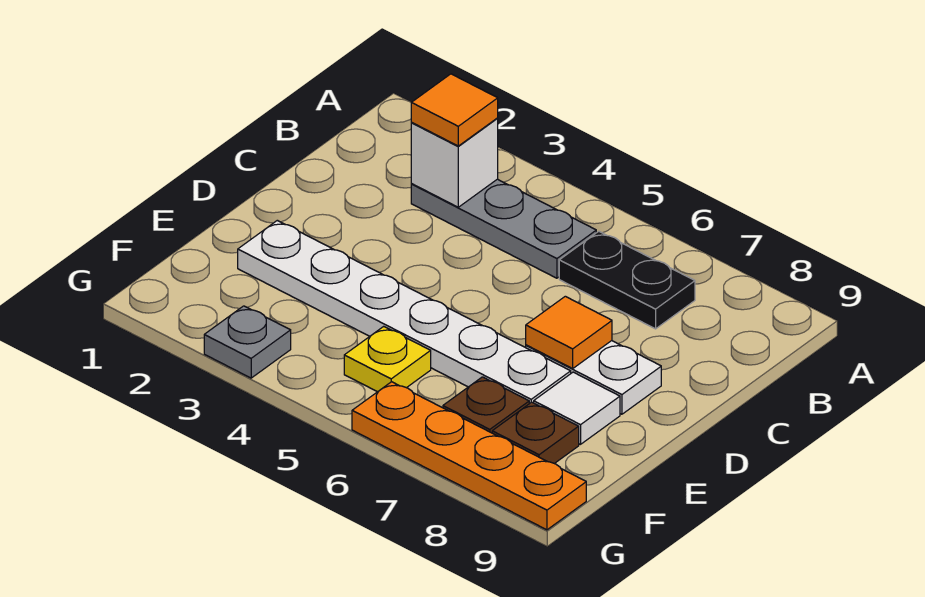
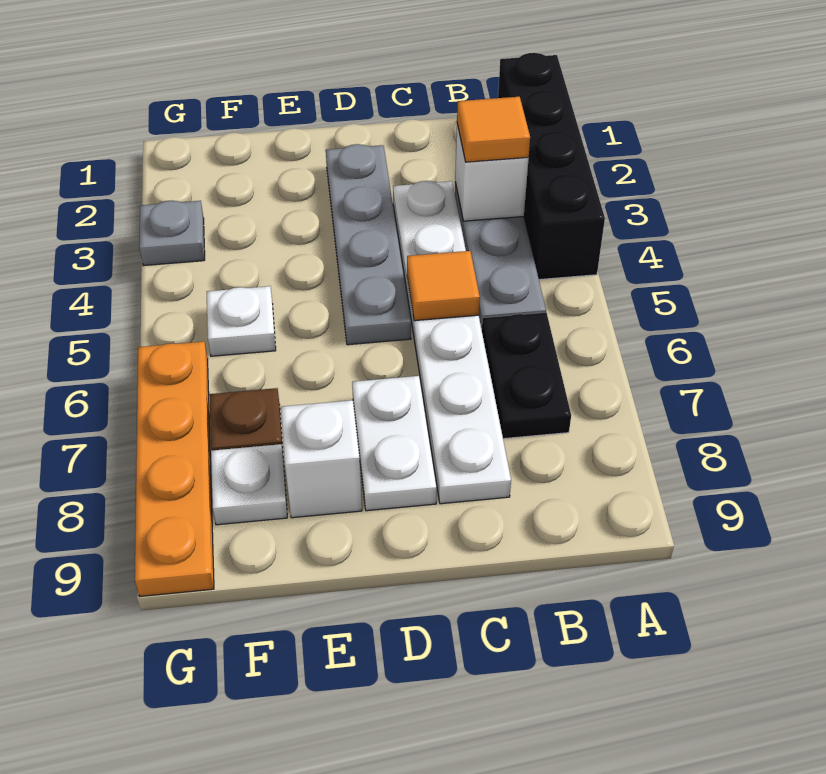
none -> black 1x4 brick [498,53,605,280]
none -> grey 1x4 plate [326,144,411,345]
orange 1x1 tile [526,296,612,369] -> orange 1x1 tile moved to [407,251,480,321]
white 1x6 plate [238,220,571,404] -> white 1x6 plate moved to [393,181,511,504]
white 1x1 tile [534,372,620,444] -> white 1x1 brick [281,400,362,518]
yellow 1x1 plate [344,326,431,392] -> white 1x1 plate [207,286,276,356]
brown 1x1 plate [492,402,579,464] -> white 1x1 plate [211,444,287,525]

